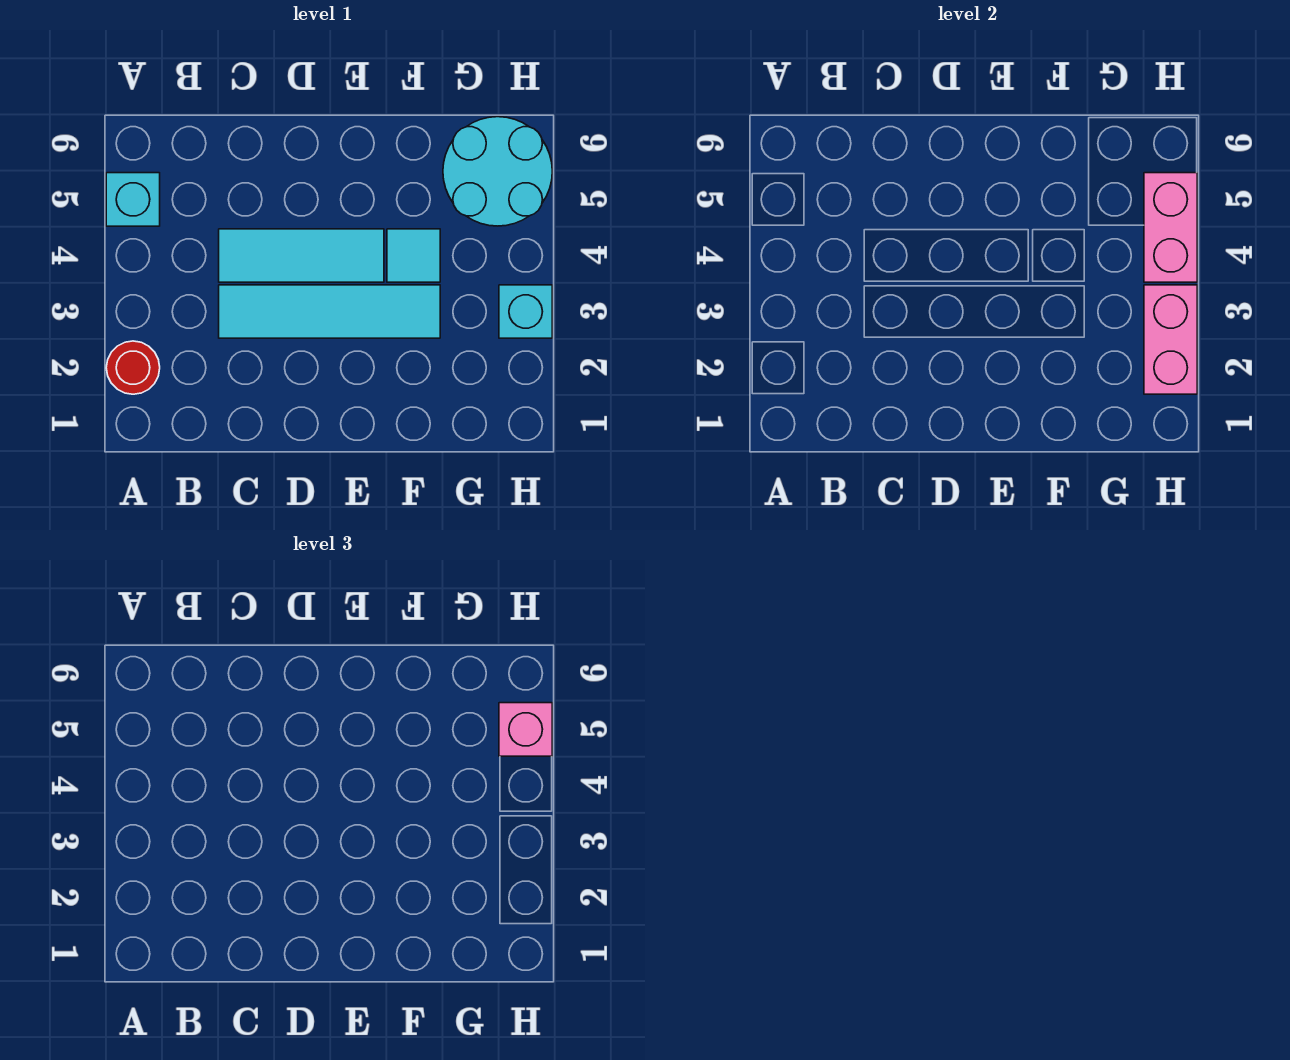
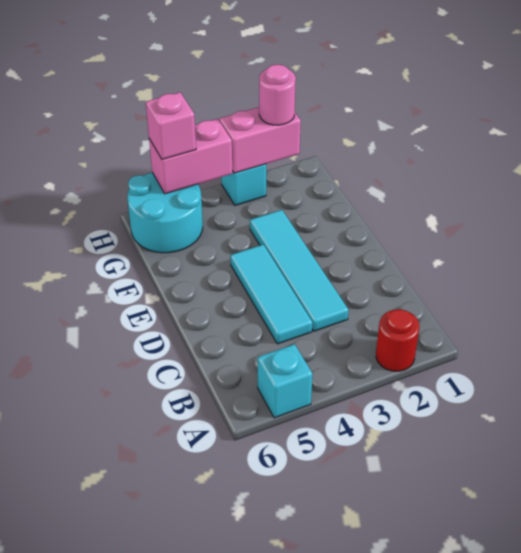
cyan 1x1 tile [387,229,440,282] -> none
none -> pink 1x1 round brick [259,64,296,125]

